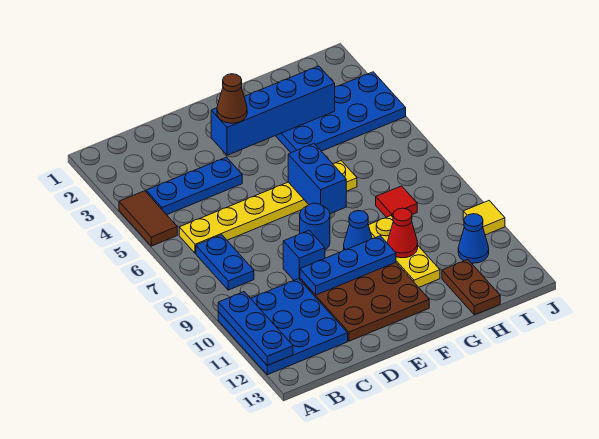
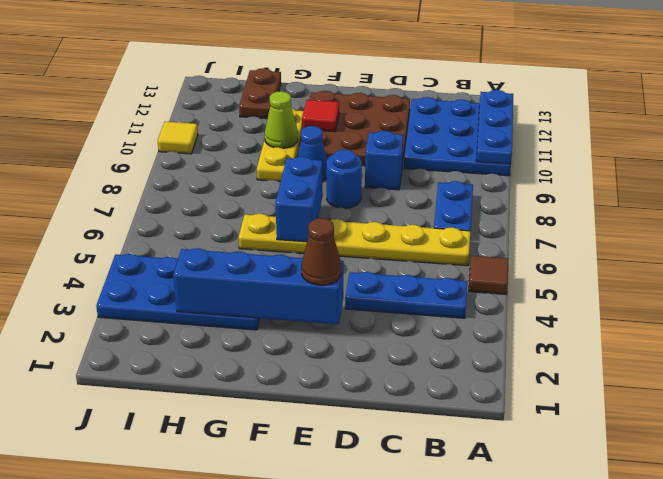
brown 1x2 tile [119,191,177,246] -> brown 1x1 tile [469,256,508,295]
blue 1x3 plate [300,236,396,295] -> none
red 1x1 cone [387,208,418,258] -> lime 1x1 cone [265,91,298,148]
red 1x1 tile [376,186,417,217] -> red 1x1 tile moved to [302,100,339,132]
blue 1x1 cone [458,214,489,263] -> none

